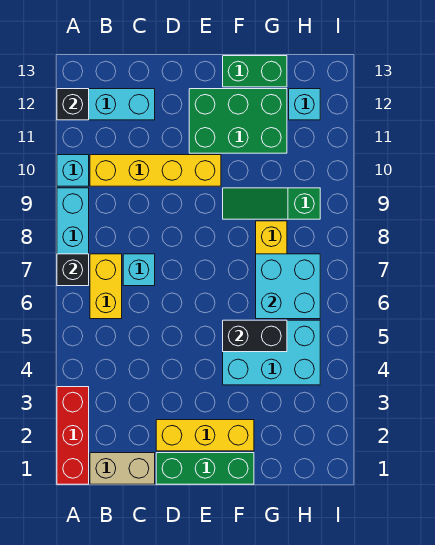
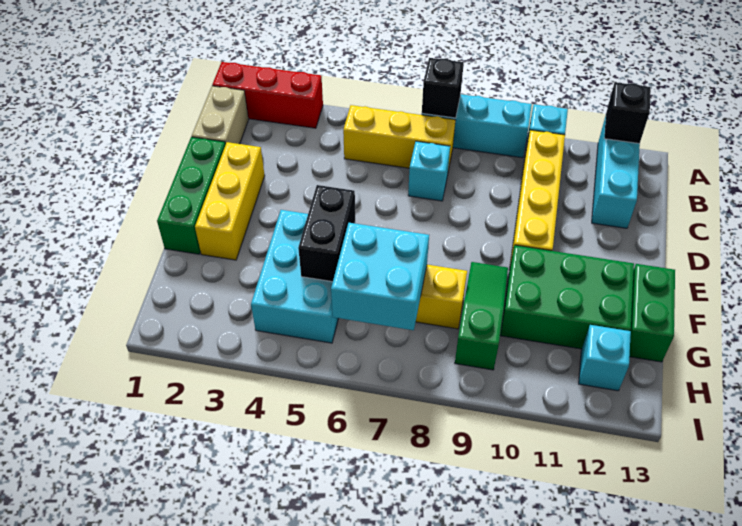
yellow 1x2 brick [90,254,122,319] -> yellow 1x3 brick [343,105,455,170]
green 2x3 brick [189,89,287,153] -> green 2x3 brick turned to [500,245,634,349]

